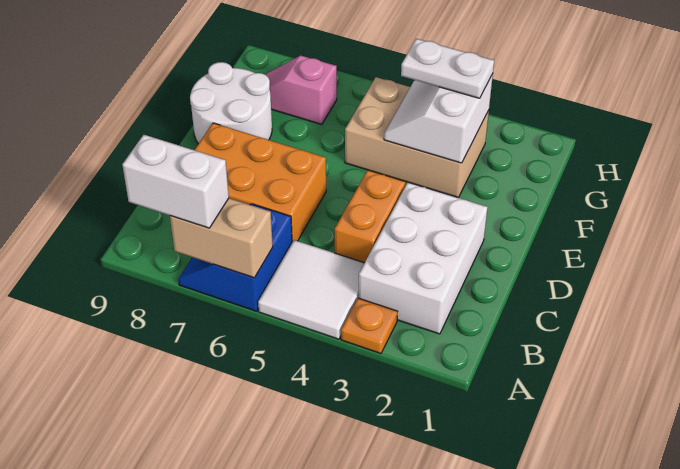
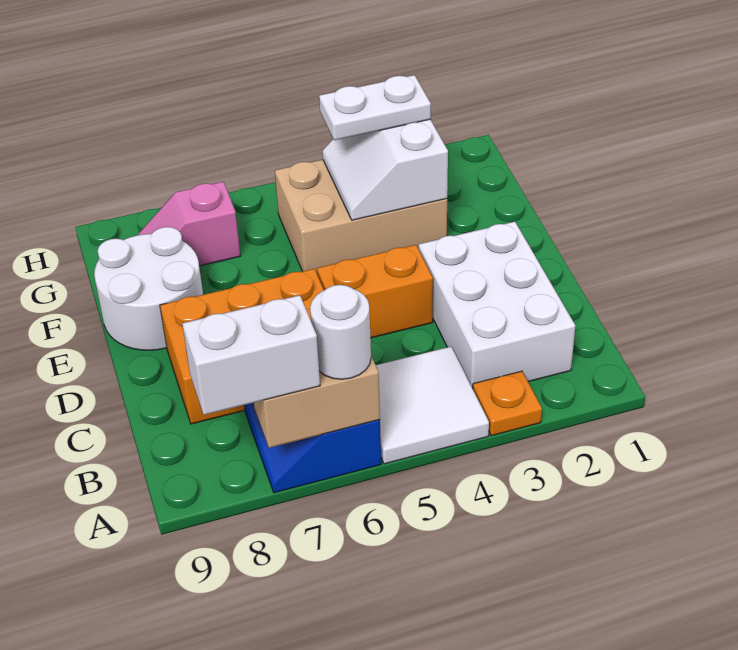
none -> white 1x1 round brick [310,285,371,379]
orange 1x2 brick [335,170,406,263] -> orange 1x2 brick turned to [317,245,433,338]

